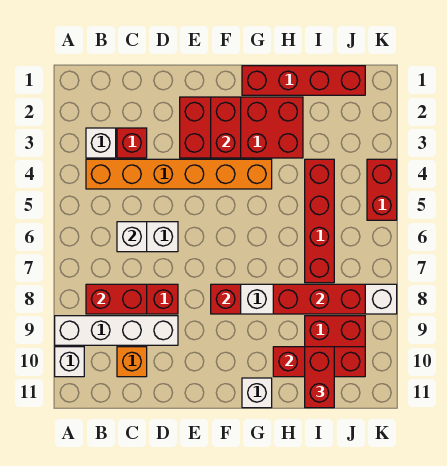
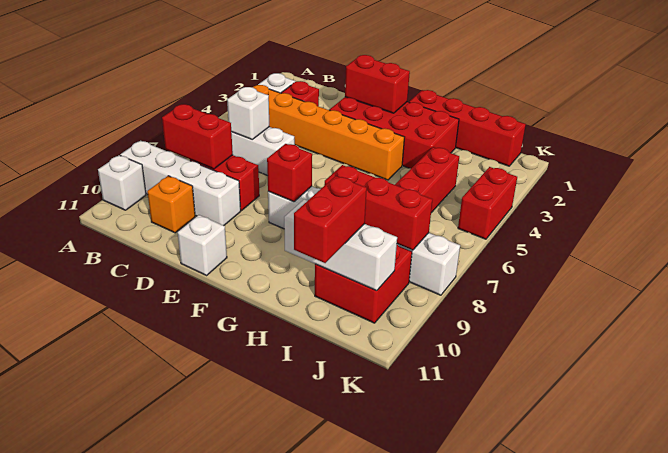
red 1x2 brick [211,97,241,158] -> red 1x2 brick turned to [345,55,410,113]
white 1x1 brick [242,378,272,408] -> white 1x1 brick moved to [178,215,227,275]
red 1x3 brick [273,347,365,377] -> white 1x3 brick [284,199,397,291]

